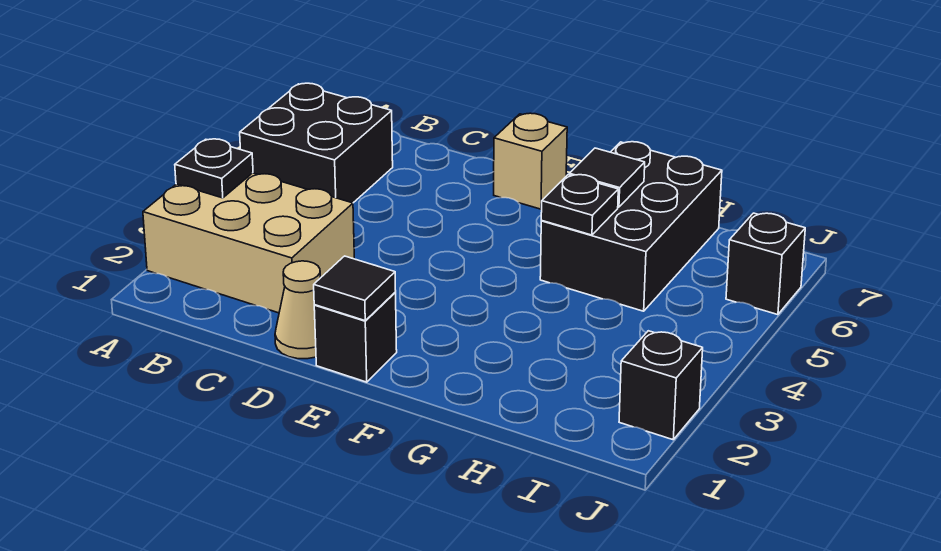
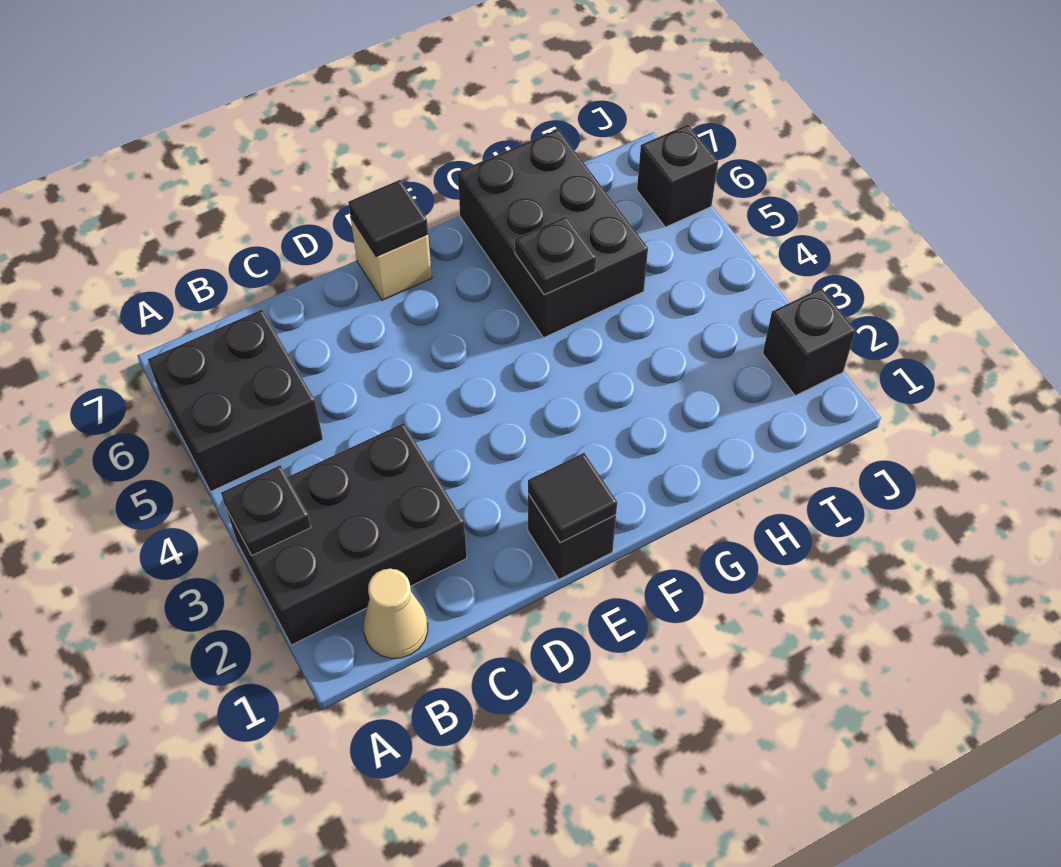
tan 2x3 brick [143,173,354,313] -> black 2x3 brick [226,423,467,645]
tan 1x1 cone [275,261,320,359] -> tan 1x1 cone moved to [363,569,428,658]
black 1x1 tile [569,148,645,207] -> black 1x1 tile moved to [348,180,428,257]

